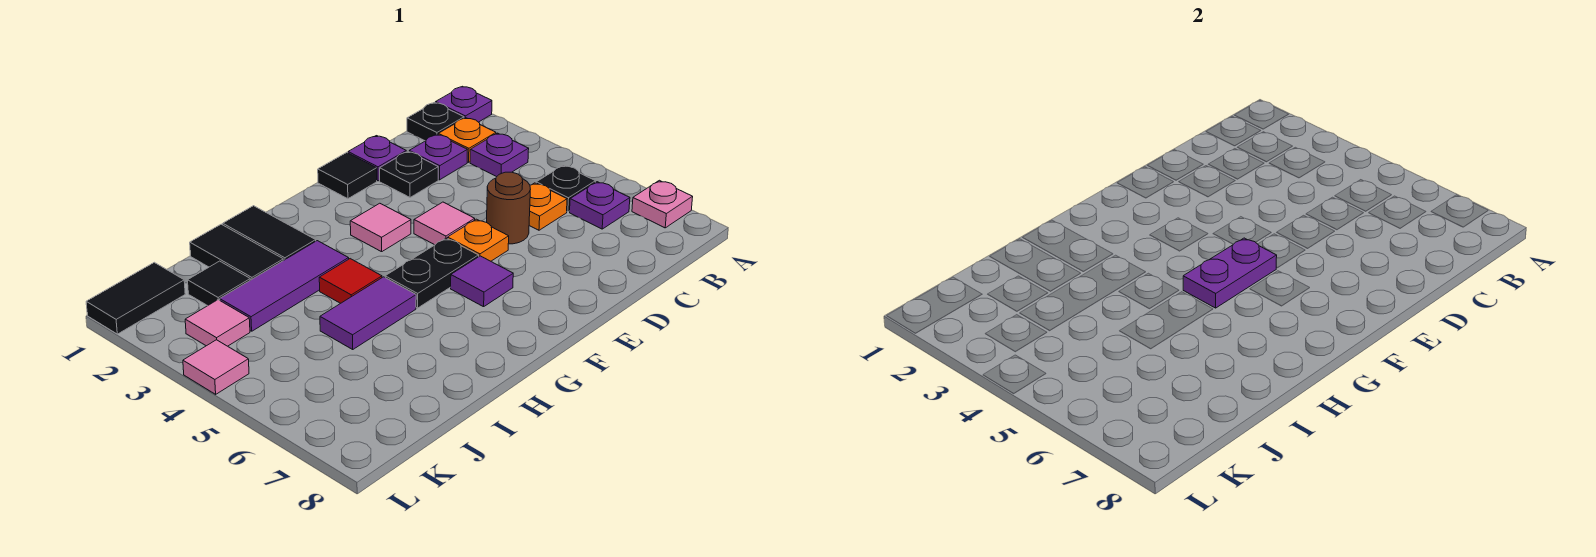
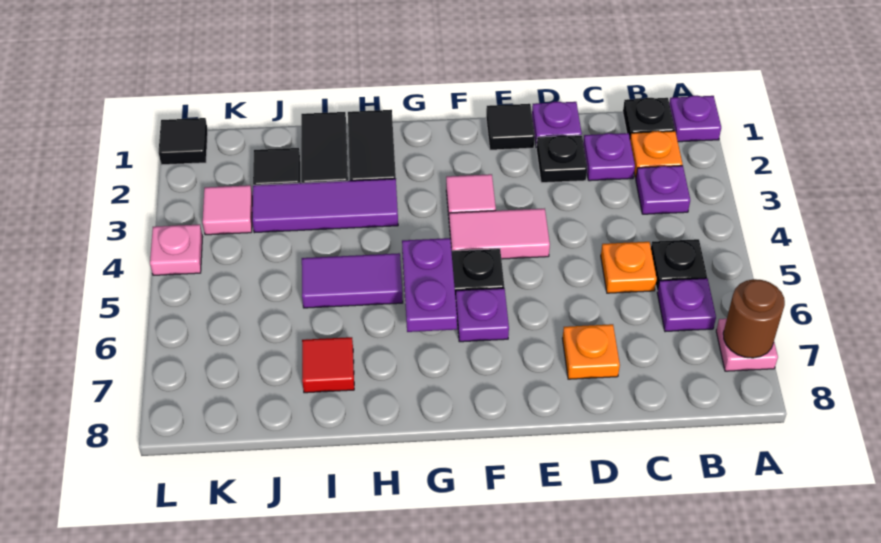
brown 1x1 round brick [487,172,530,244] -> brown 1x1 round brick moved to [723,279,785,358]
pink 1x1 tile [414,202,475,245] -> pink 1x2 tile [449,208,550,259]
orange 1x1 plate [448,219,509,261] -> orange 1x1 plate moved to [563,324,620,379]
purple 1x2 plate [1183,238,1277,308] -> purple 1x2 plate turned to [402,238,457,332]
purple 1x1 tile [451,256,513,307] -> purple 1x1 plate [456,288,509,342]
red 1x1 tile [319,259,382,303] -> red 1x1 tile moved to [302,337,354,393]
black 1x2 tile [86,262,185,334] -> black 1x1 tile [159,118,208,165]
pink 1x1 tile [183,340,249,394] -> pink 1x1 plate [150,224,202,275]

